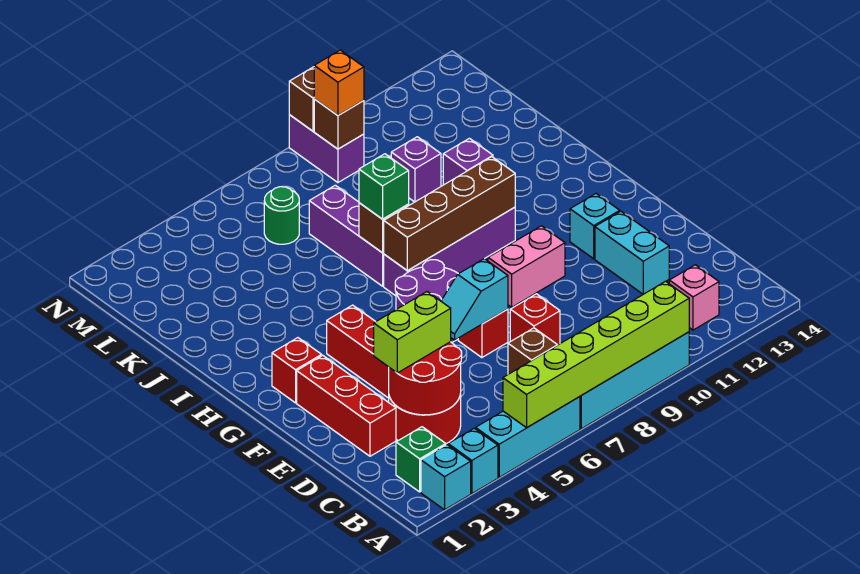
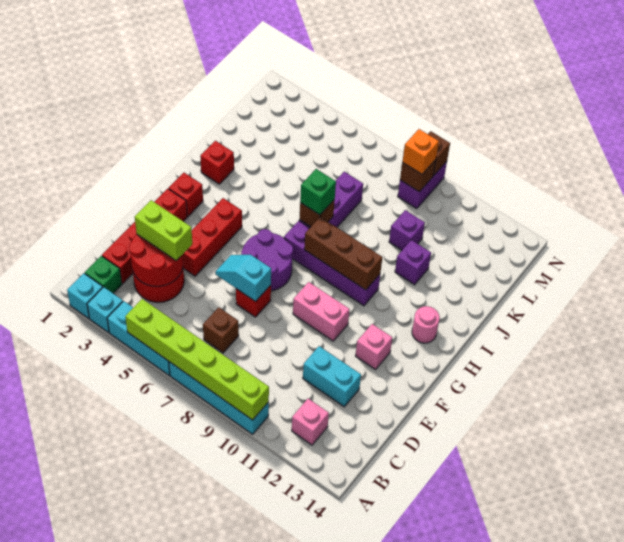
red 1x3 brick [297,355,396,456] -> red 1x4 brick [102,189,187,284]
red 1x1 brick [510,294,560,345] -> red 1x1 brick moved to [200,141,234,184]
cyan 1x2 brick [595,211,669,294] -> cyan 1x2 brick turned to [303,346,361,407]
cyan 1x1 brick [570,194,620,259] -> pink 1x1 brick [355,324,392,370]
brown 1x4 brick [383,157,515,271] -> brown 1x3 brick [304,217,382,290]
none -> pink 1x1 round brick [412,306,440,343]
green 1x1 round brick [264,187,299,244] -> none

